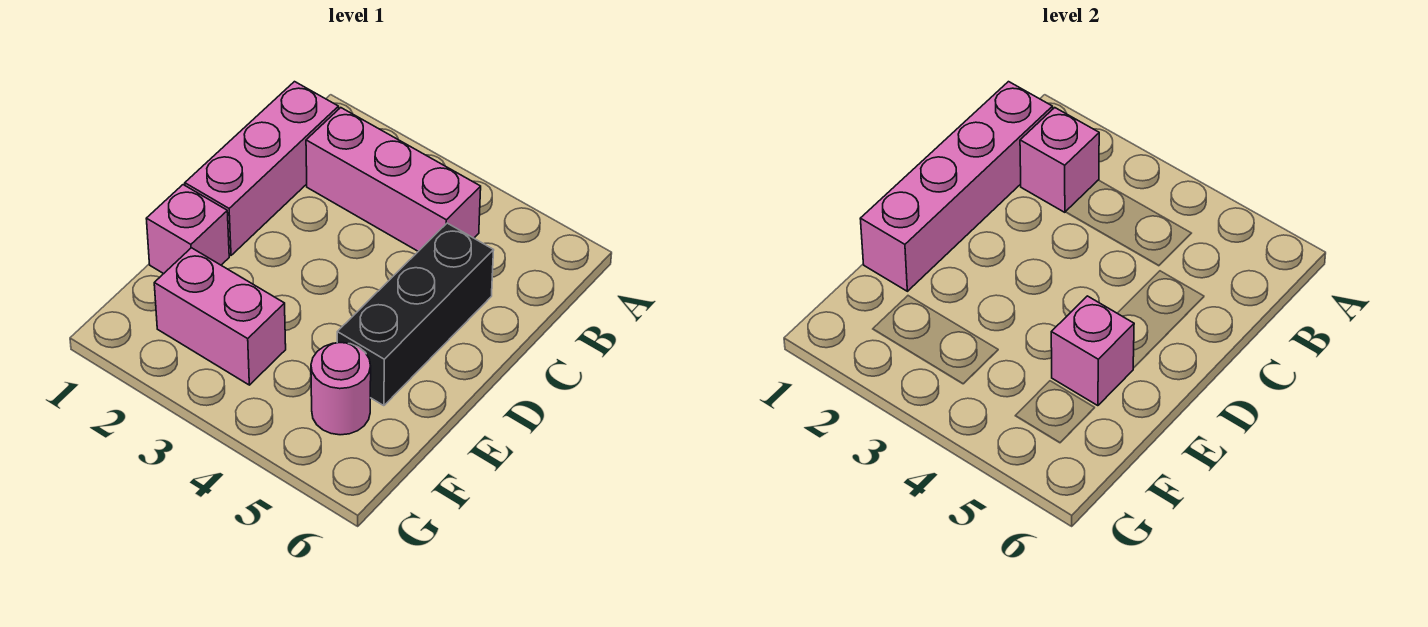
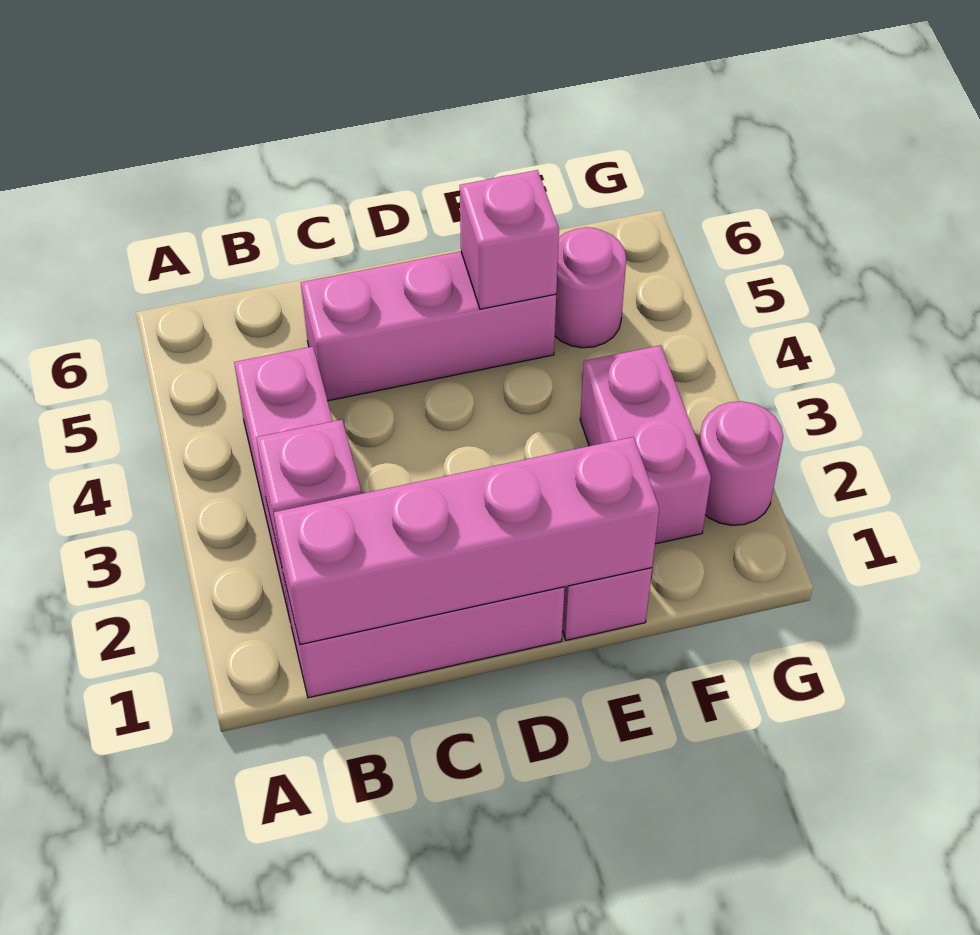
black 1x3 brick [337,223,494,406] -> pink 1x3 brick [301,251,556,401]
none -> pink 1x1 round brick [699,401,783,525]

